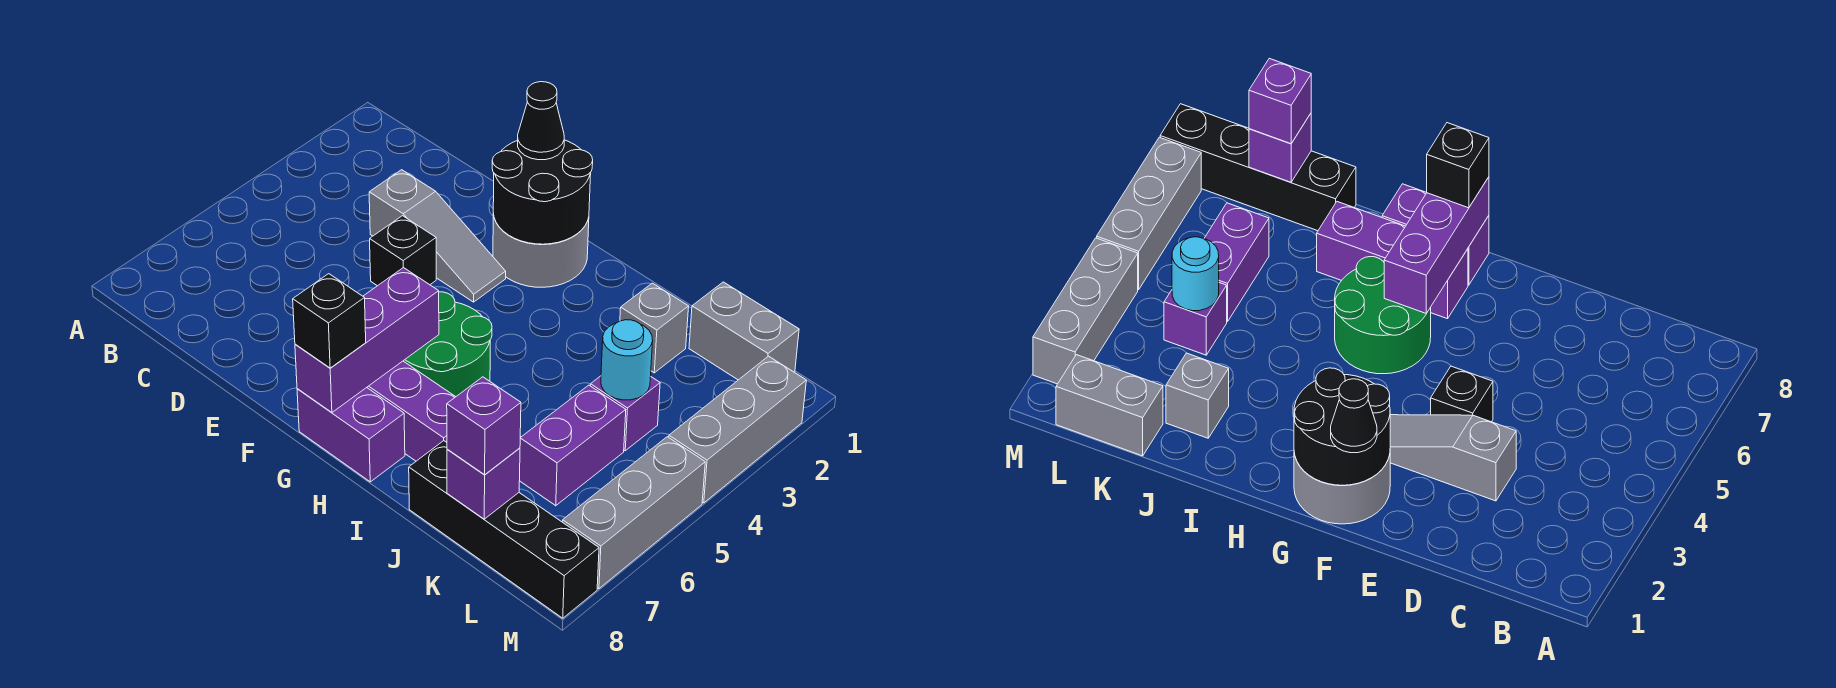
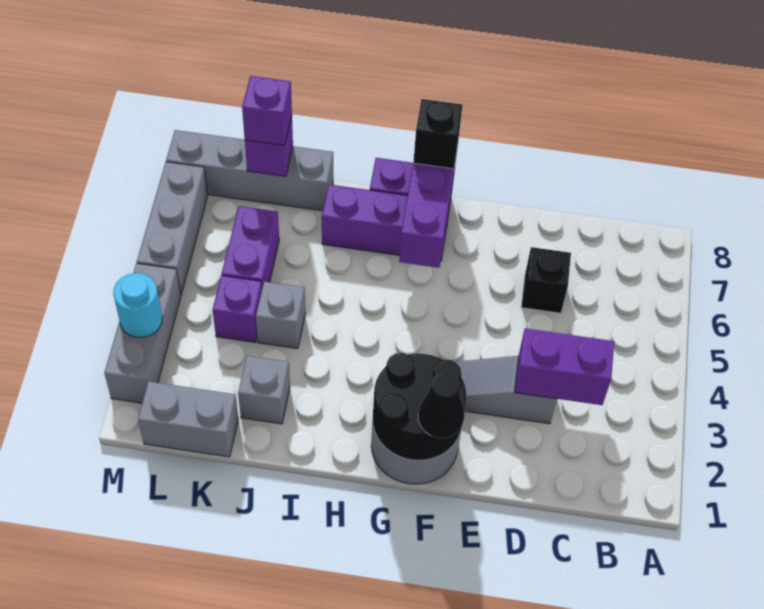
none -> purple 1x2 brick [514,328,614,405]
black 1x1 brick [370,216,436,286] -> black 1x1 brick moved to [521,247,571,313]
green 2x2 round brick [404,292,492,397] -> none
none -> grey 1x1 brick [256,282,305,349]
black 1x4 brick [409,441,599,618] -> grey 1x4 brick [166,130,333,211]
cyan 1x1 round brick [601,320,653,400] -> cyan 1x1 round brick moved to [113,273,162,337]

